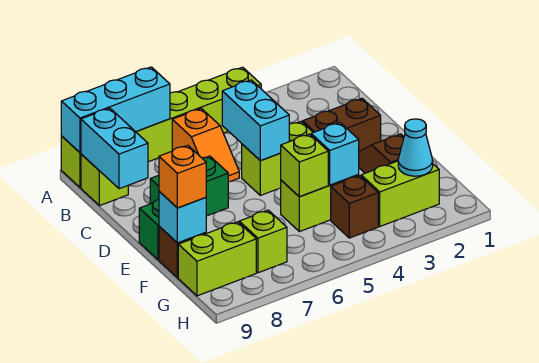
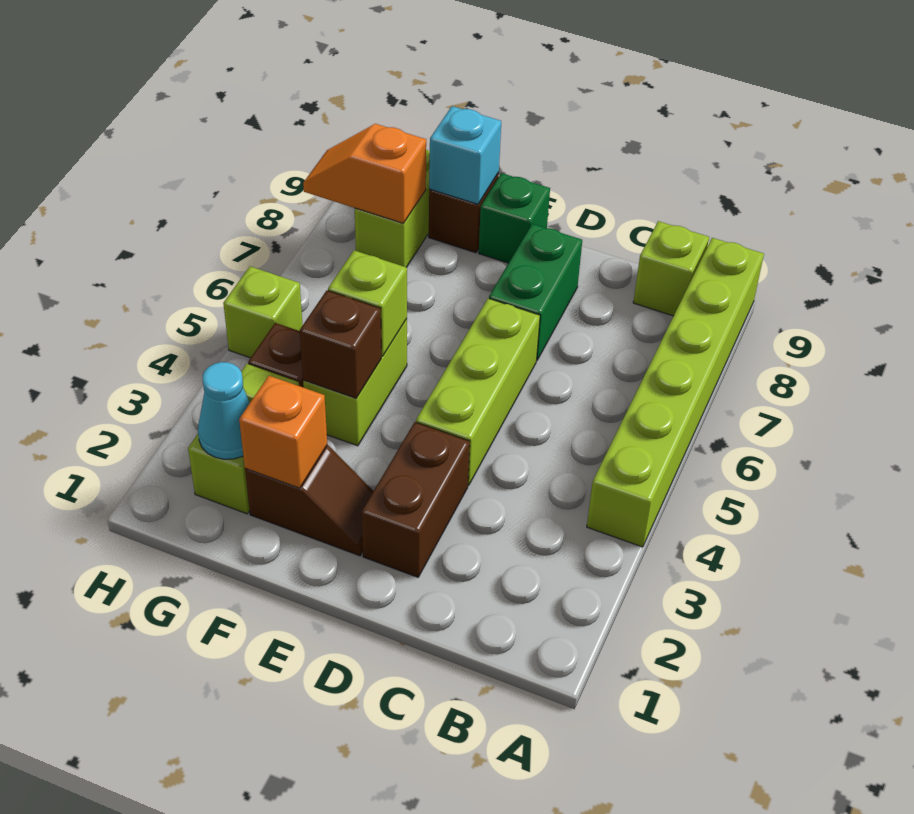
cyan 1x3 brick [61,67,170,153] -> none
orange 1x2 slope [172,109,239,182] -> orange 1x2 slope moved to [303,124,426,223]
cyan 1x2 brick [81,108,148,189] -> none
cyan 1x2 brick [222,80,289,160] -> none
lime 1x2 brick [242,122,313,195] -> lime 1x3 brick [416,298,540,485]
cyan 1x1 brick [311,123,359,185] -> brown 1x1 brick [300,290,381,398]
orange 1x1 brick [159,145,206,208] -> orange 1x1 brick moved to [239,376,327,488]
lime 1x1 brick [239,210,287,273] -> lime 1x1 brick moved to [223,266,303,358]

